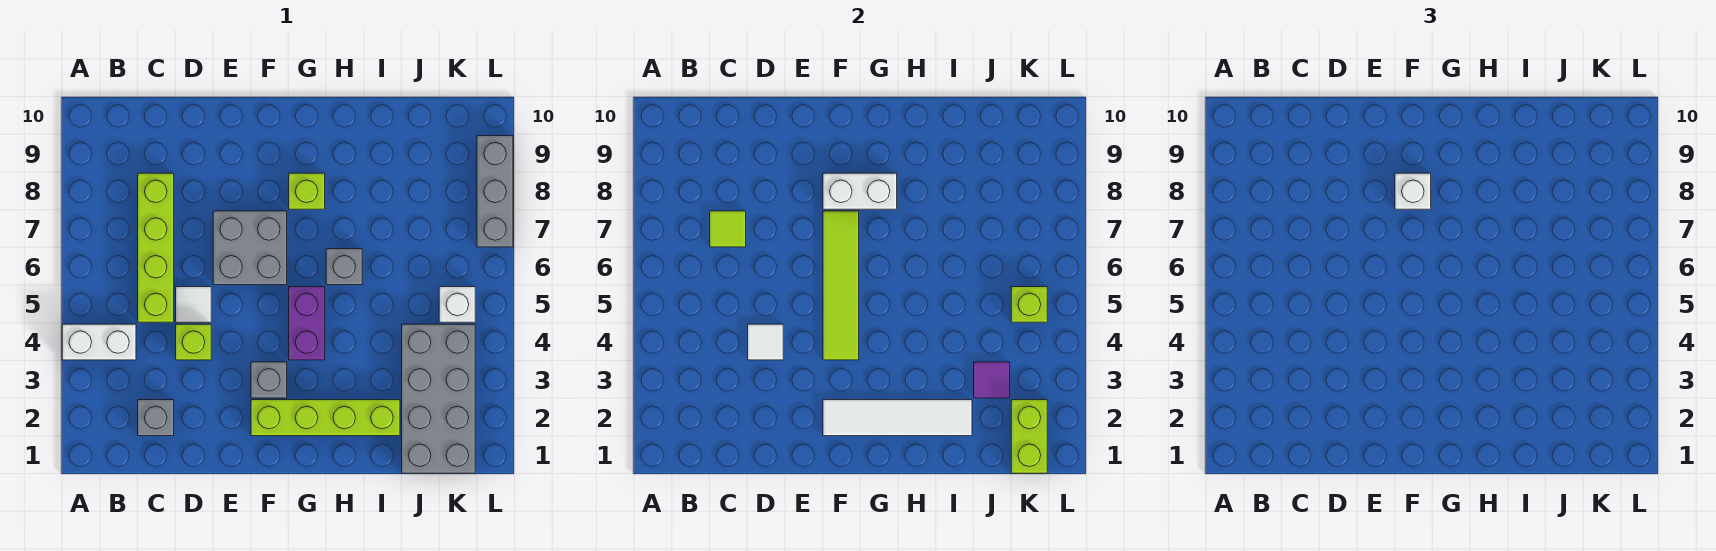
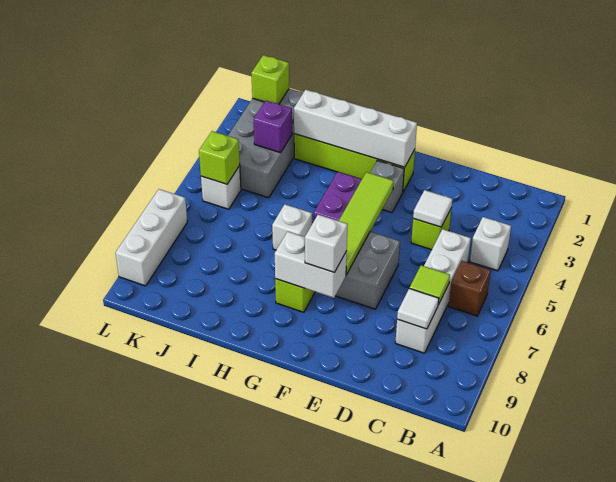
white 1x2 brick [62,324,136,360] -> white 1x1 brick [470,217,511,271]
none -> brown 1x1 brick [449,261,491,316]
grey 1x1 brick [138,400,174,436] -> none
lime 1x4 brick [138,173,174,322] -> white 1x4 brick [395,229,471,353]
white 1x1 tile [176,287,211,322] -> white 1x1 tile moved to [397,288,439,329]
white 1x4 tile [823,400,972,436] -> white 1x4 brick [294,90,417,167]
grey 1x1 brick [326,249,362,285] -> white 1x1 brick [272,204,312,250]
purple 1x1 tile [974,362,1010,398] -> purple 1x1 brick [254,101,292,153]
lime 1x2 brick [1011,400,1047,473] -> lime 1x1 brick [251,55,289,104]
grey 1x3 brick [477,136,513,247] -> white 1x3 brick [116,189,187,286]

